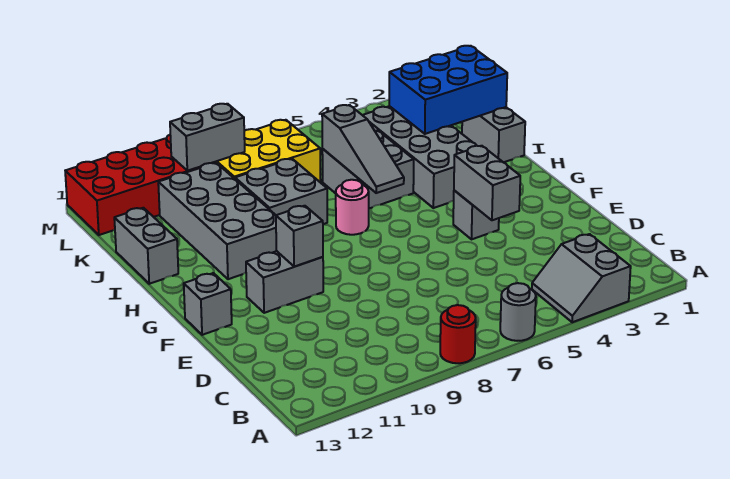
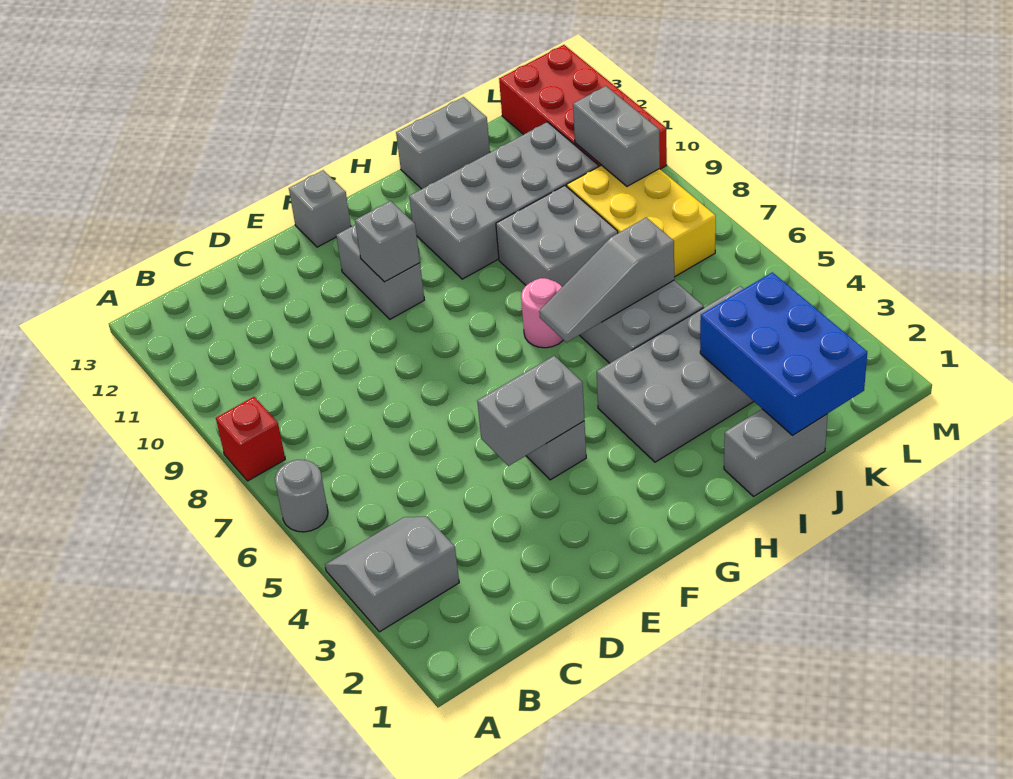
red 1x1 round brick [440,305,476,363] -> red 1x1 brick [216,397,285,481]

